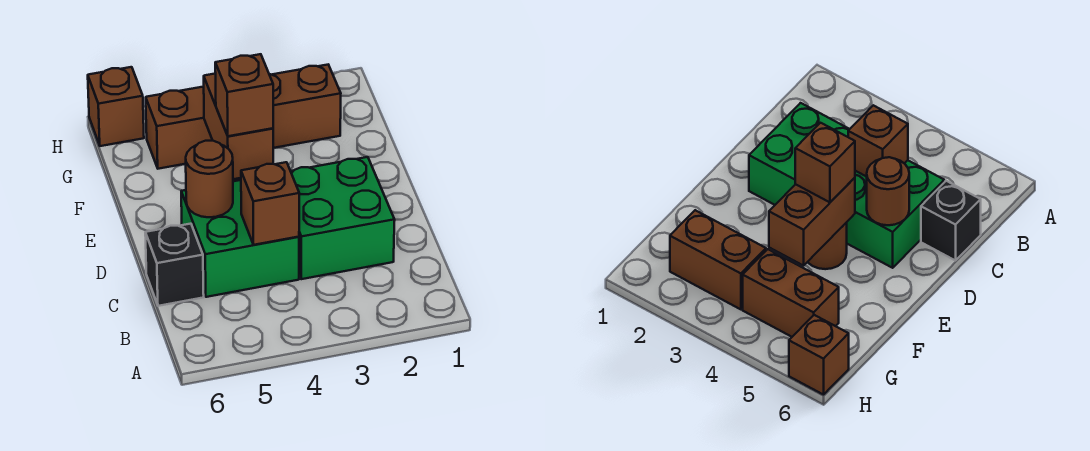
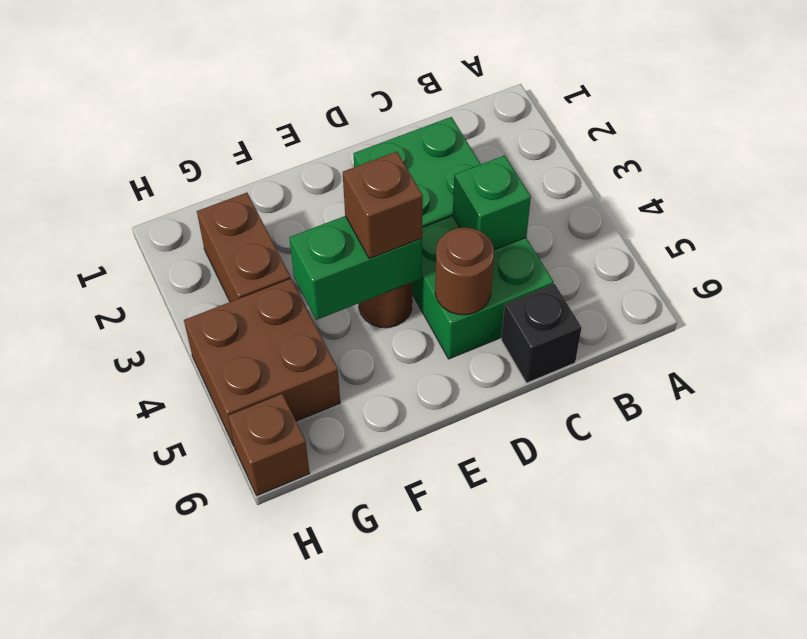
brown 1x1 brick [241,162,299,245] -> green 1x1 brick [453,155,531,250]
brown 1x2 brick [204,73,273,179] -> green 1x2 brick [289,216,422,320]
brown 1x2 brick [146,87,213,169] -> brown 2x2 brick [184,279,340,445]

